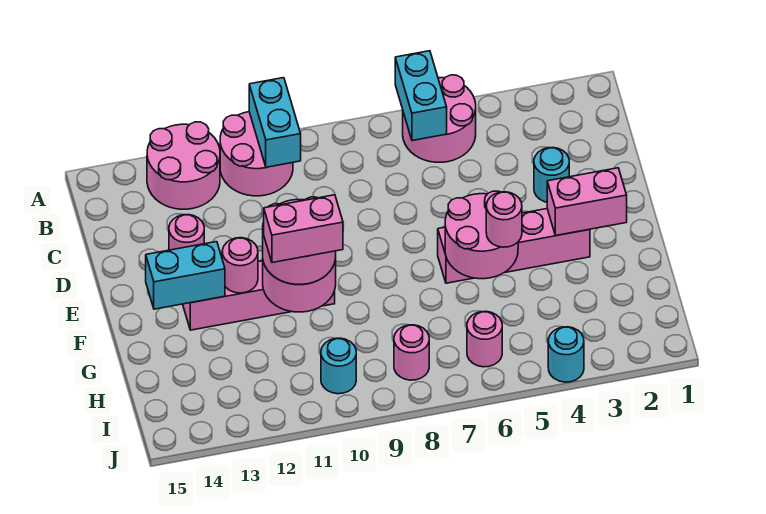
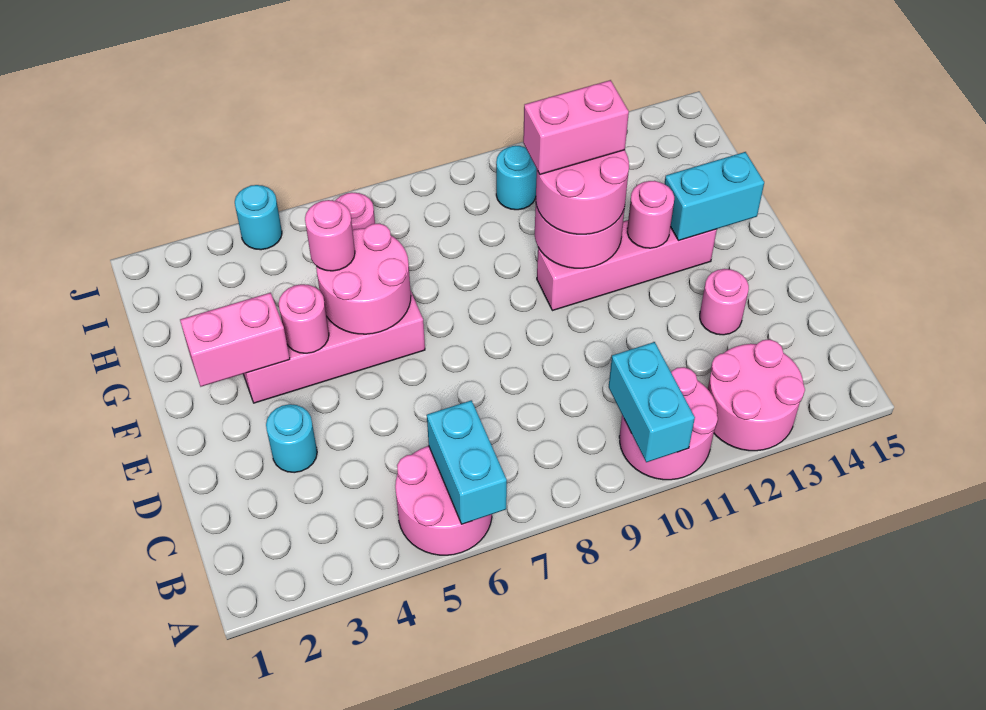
pink 1x1 round brick [394,325,429,380] -> pink 1x1 round brick moved to [279,284,329,353]

